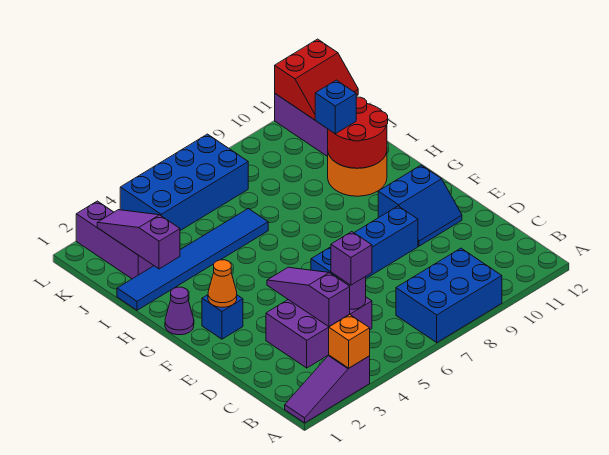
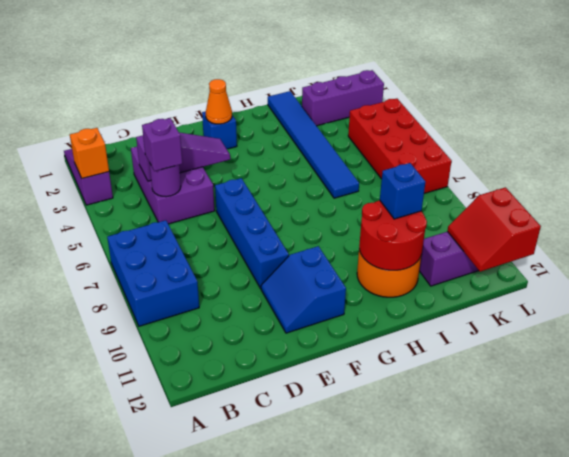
purple 1x1 cone [165,287,194,335] -> none
purple 1x3 slope [97,210,180,269] -> none
blue 2x4 brick [120,134,248,231] -> red 2x4 brick [348,99,451,193]

